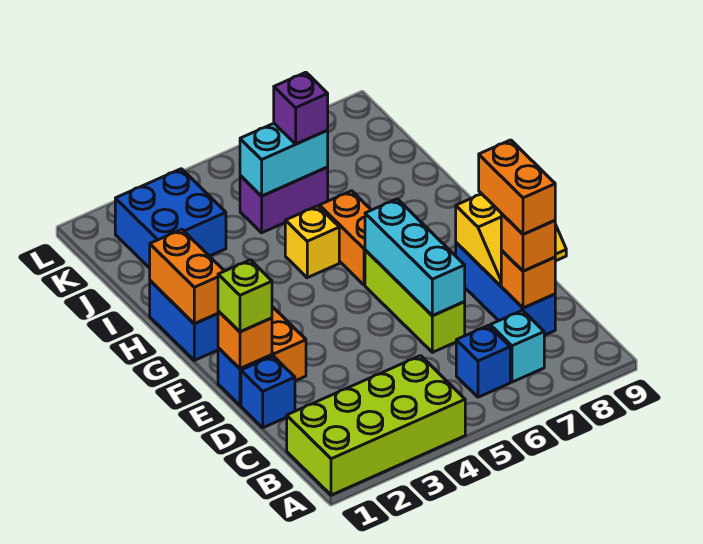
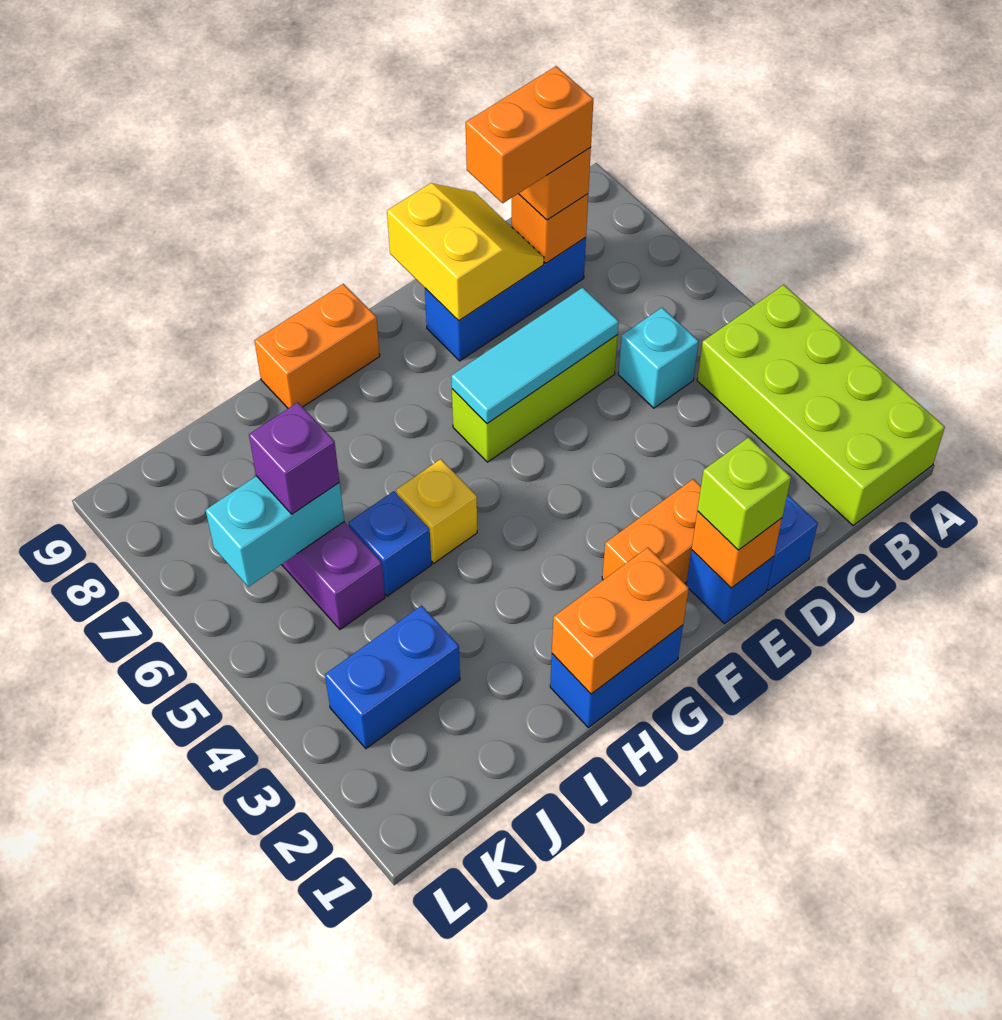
blue 1x1 brick [456,325,510,397] -> blue 1x1 brick moved to [349,491,432,596]
cyan 1x1 brick [490,310,544,382] -> cyan 1x1 brick moved to [618,308,699,408]
cyan 1x3 brick [365,199,465,316] -> cyan 1x3 tile [451,288,619,424]
orange 1x2 brick [319,191,371,285] -> orange 1x2 brick moved to [254,284,380,408]
blue 2x2 brick [115,169,226,268] -> blue 1x2 brick [325,606,460,748]
cyan 1x2 brick [240,123,328,196] -> cyan 1x2 brick turned to [206,476,344,587]

